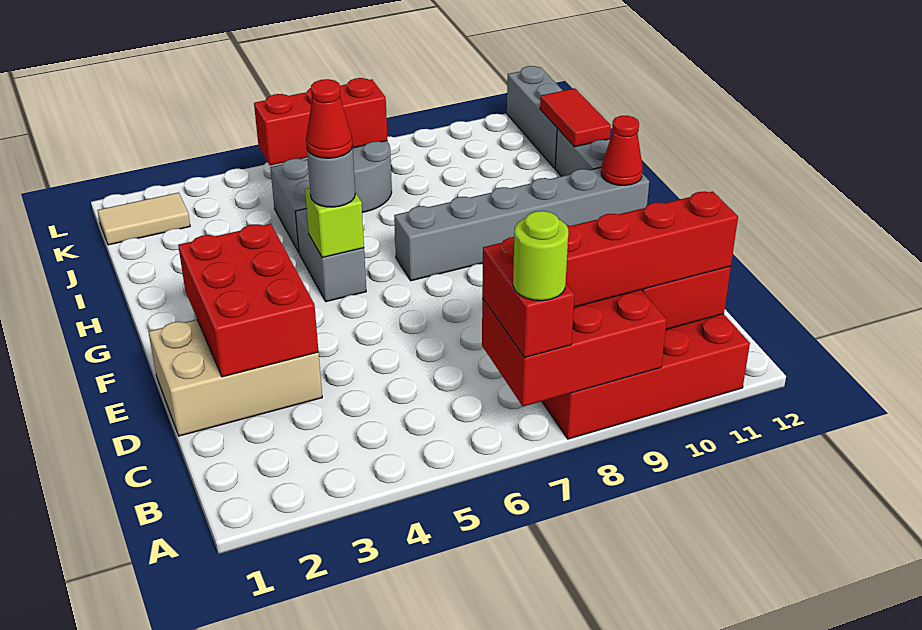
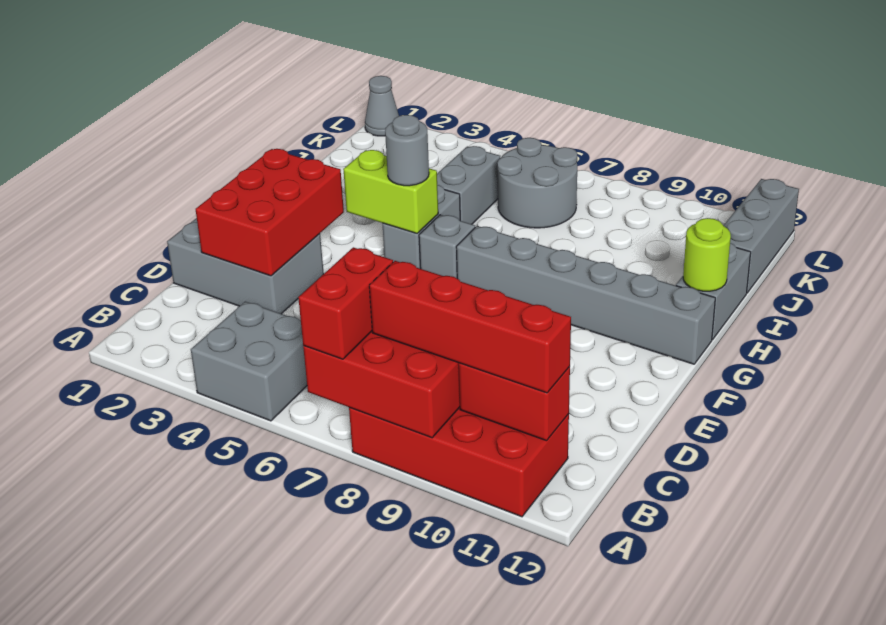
none -> grey 2x2 brick [191,301,307,421]
lime 1x1 round brick [513,211,568,301] -> lime 1x1 round brick moved to [683,218,731,291]
tan 2x3 brick [148,320,322,436] -> grey 2x3 brick [167,218,324,314]
lime 1x1 brick [305,188,364,258] -> lime 1x2 brick [343,150,438,233]
red 1x1 cone [306,79,353,158] -> none
none -> grey 1x1 brick [419,215,475,278]
red 1x1 cone [601,116,643,185] -> none
red 1x2 tile [540,88,611,147] -> none
tan 1x2 tile [97,193,190,245] -> none
red 1x3 brick [254,78,387,165] -> none
none -> grey 1x1 cone [365,76,399,136]

